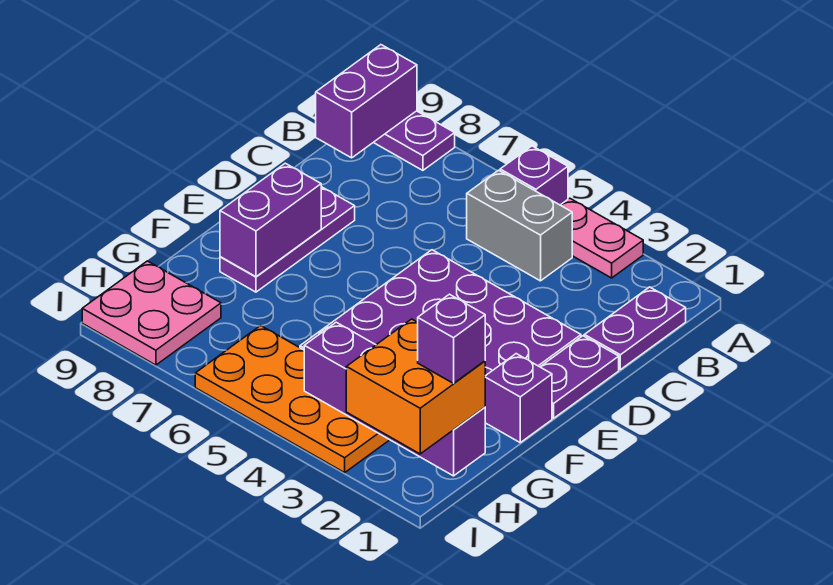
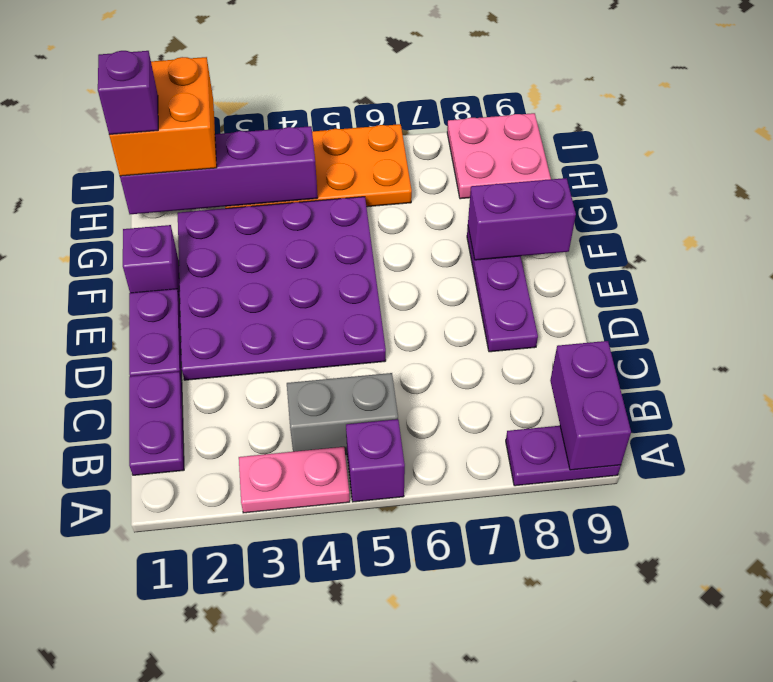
purple 1x2 brick [220,163,321,277] -> purple 1x2 brick turned to [468,178,576,260]

